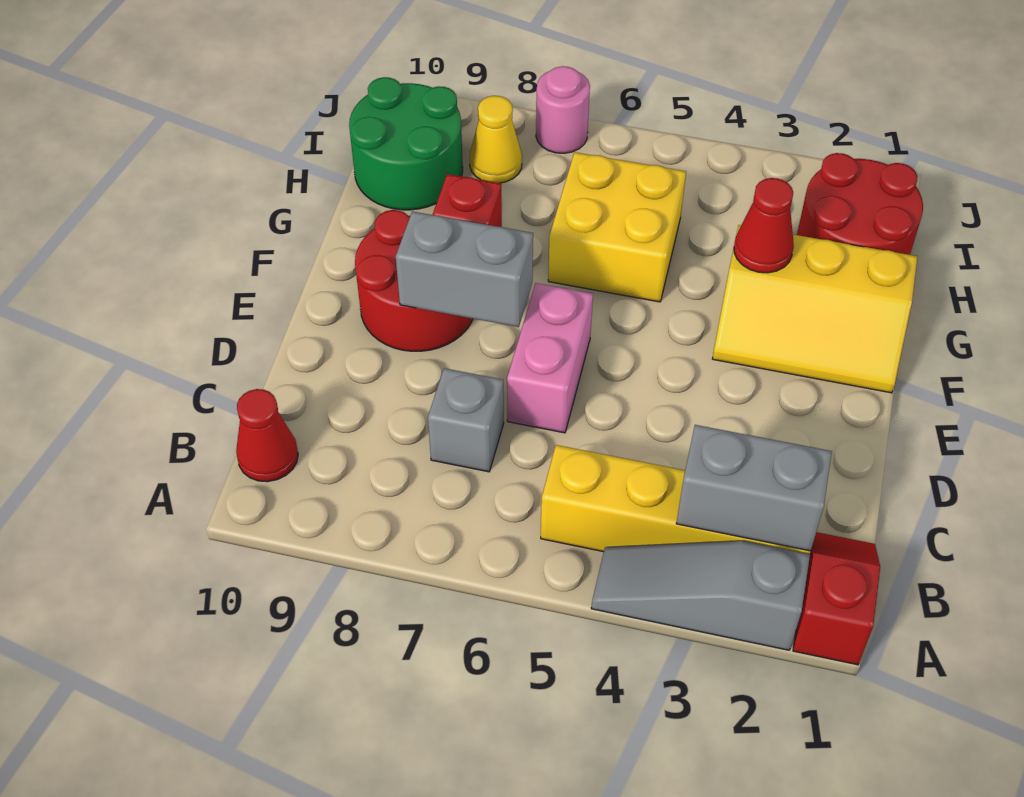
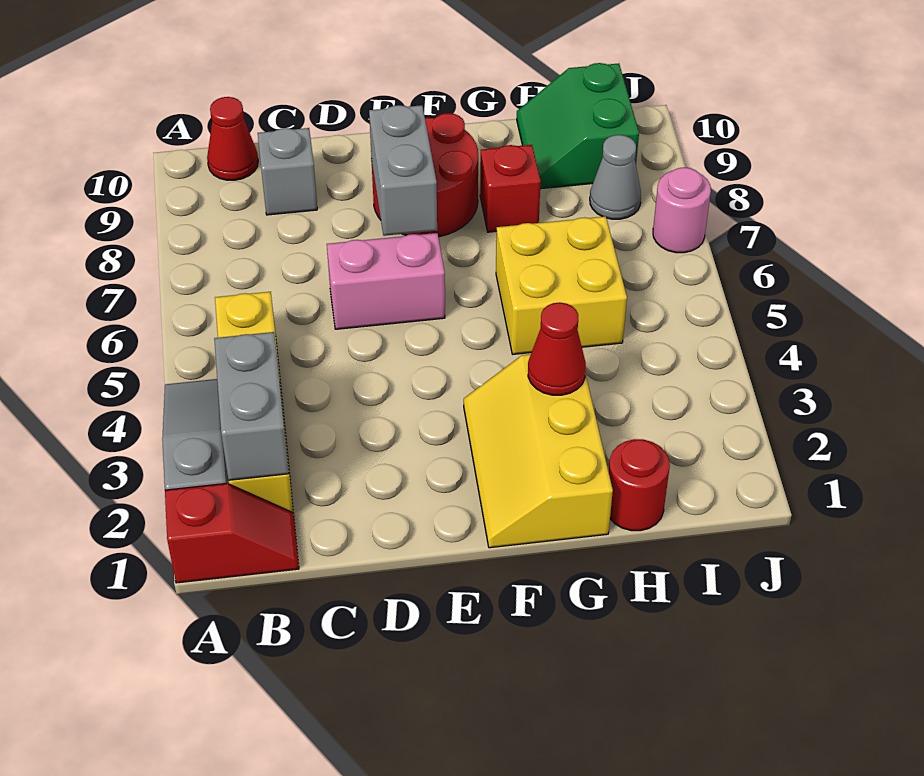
grey 1x1 brick [428,368,504,472] -> grey 1x1 brick moved to [258,128,317,215]
red 2x2 round brick [797,153,923,255] -> red 1x1 round brick [609,439,670,531]
green 2x2 round brick [349,77,463,210] -> green 2x2 slope [517,63,639,189]
yellow 1x1 cone [470,96,522,183] -> grey 1x1 cone [590,135,641,219]

